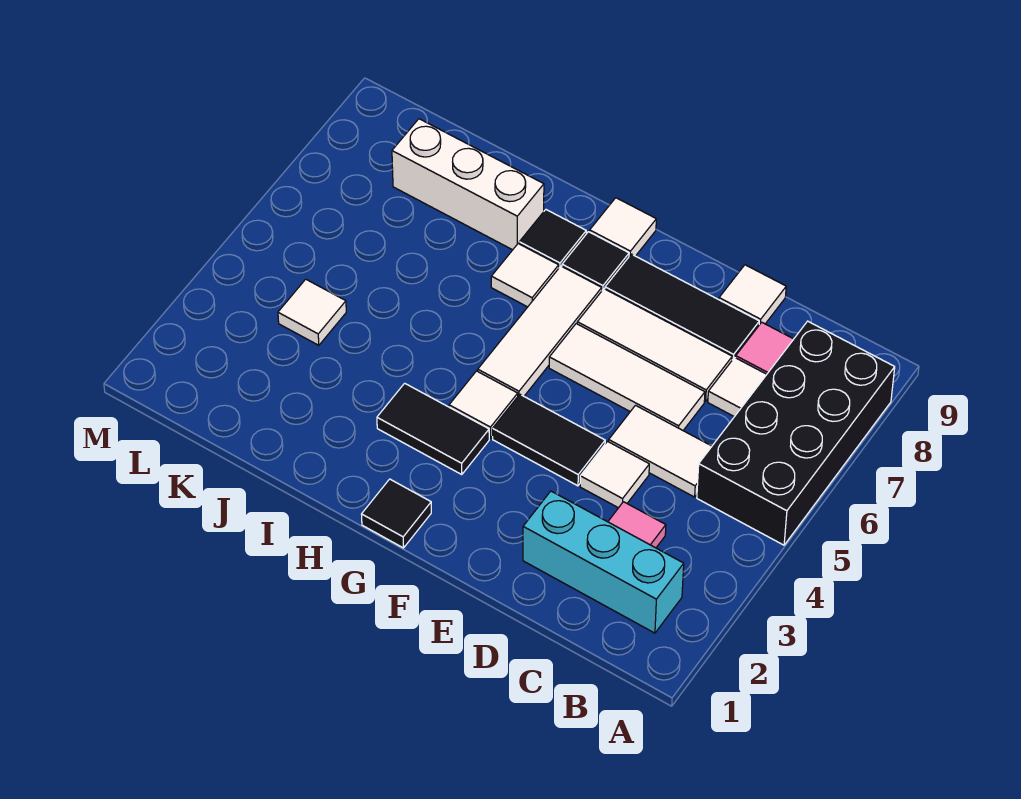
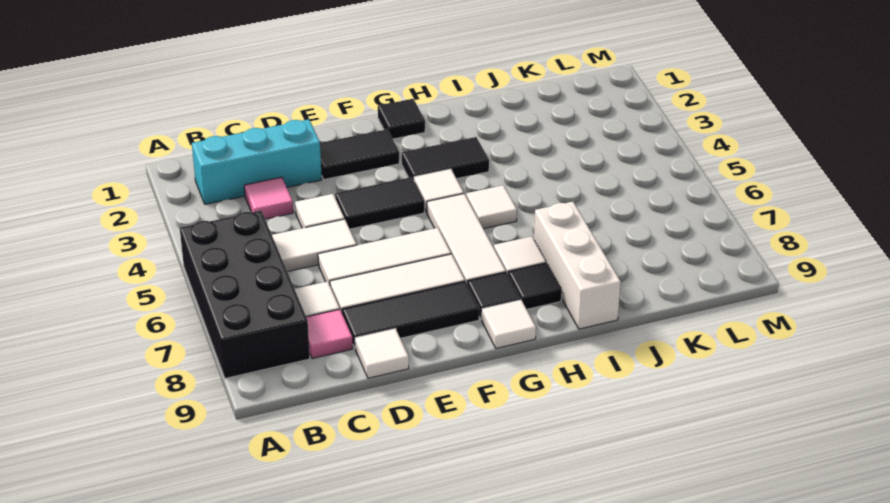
none -> black 1x2 tile [320,129,399,180]
white 1x3 brick [392,119,544,250] -> white 1x3 brick turned to [534,202,621,329]
white 1x1 tile [278,279,346,345] -> white 1x1 tile moved to [466,185,517,229]

